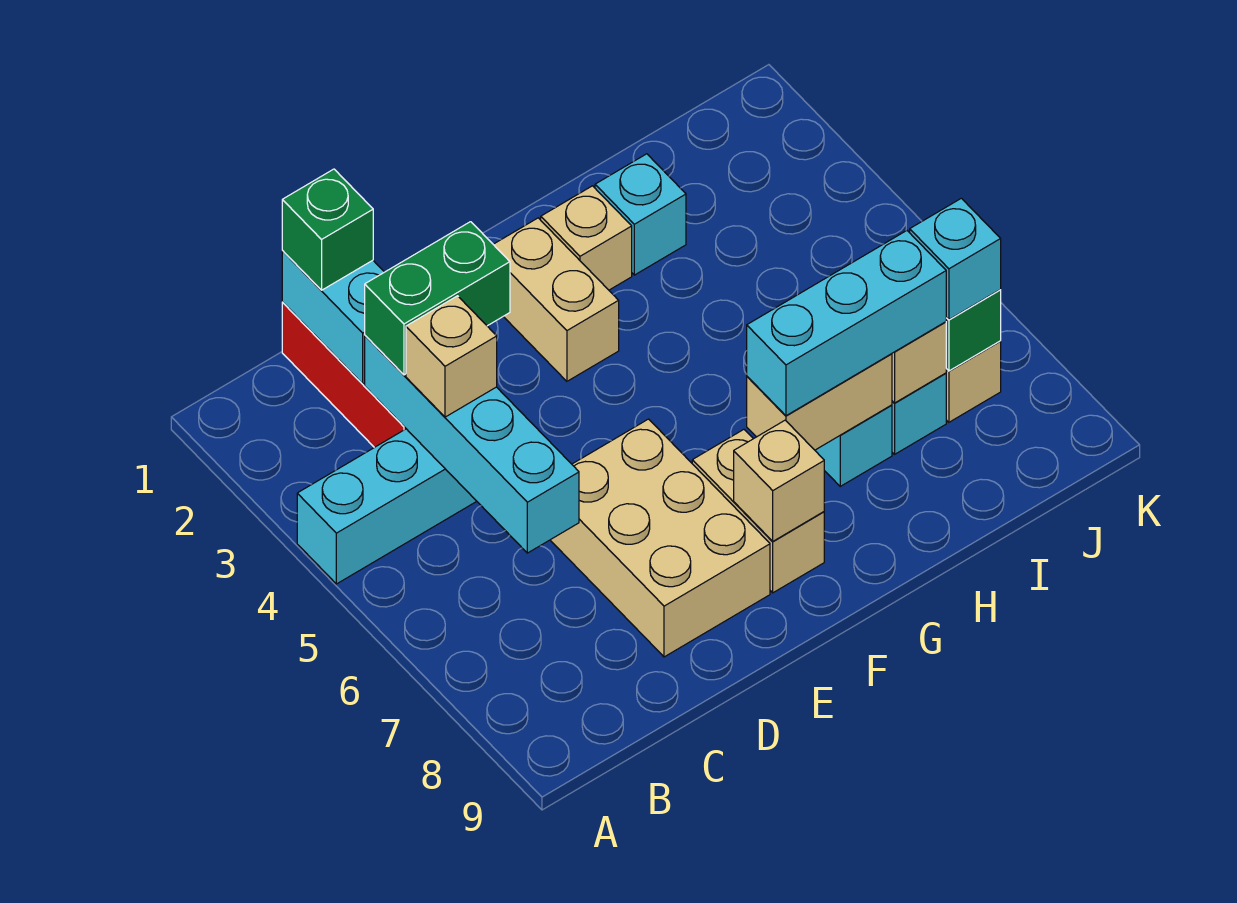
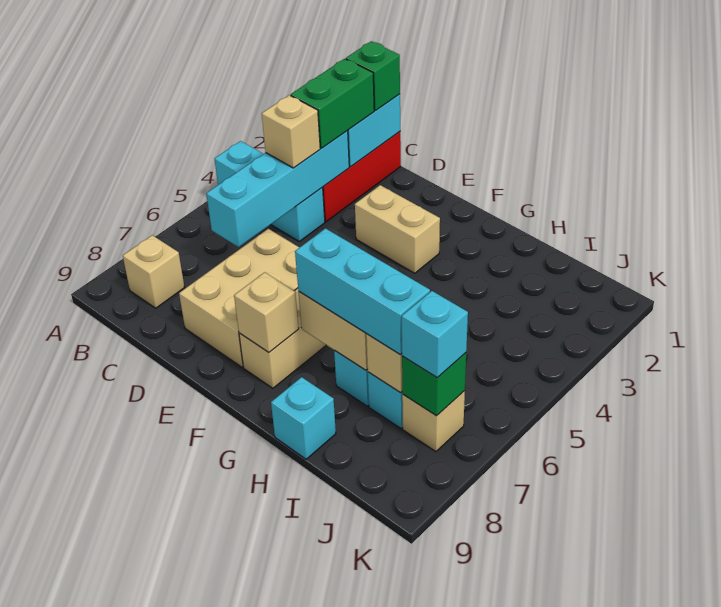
green 1x2 brick [365,222,510,375] -> green 1x2 brick turned to [291,59,374,148]
tan 1x2 brick [493,218,619,381] -> tan 1x2 brick turned to [355,185,440,273]
tan 1x1 brick [541,186,632,290] -> tan 1x1 brick moved to [123,235,185,308]
cyan 1x1 brick [595,154,686,275] -> cyan 1x1 brick moved to [271,377,336,459]

